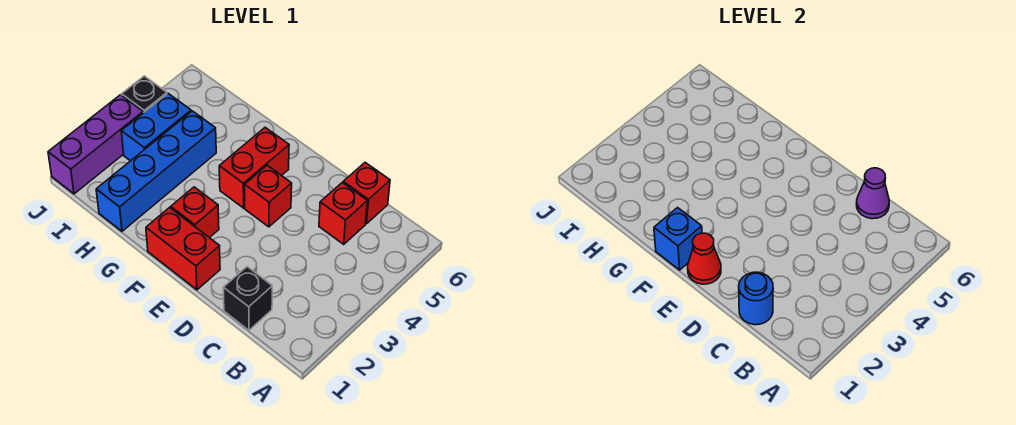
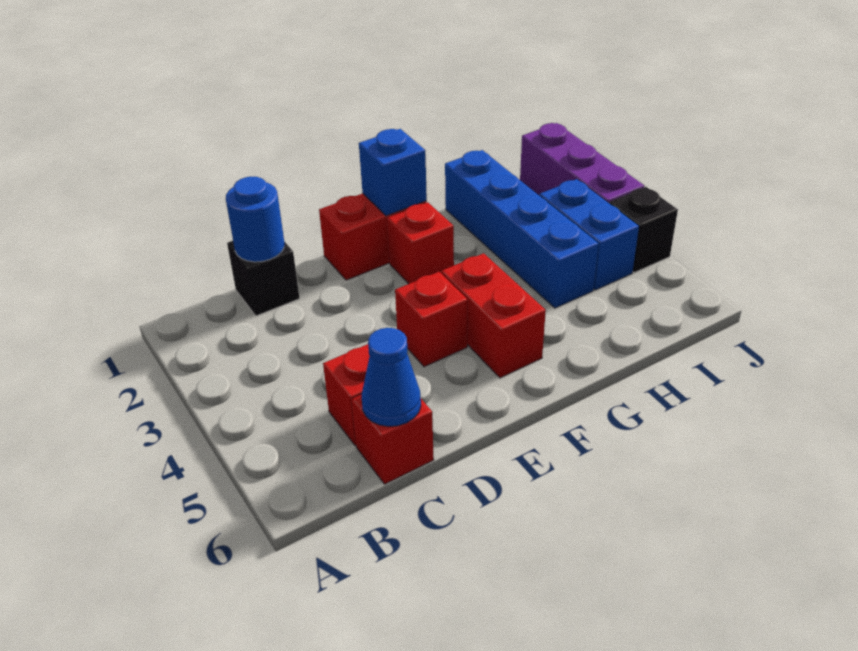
purple 1x1 cone [857,168,889,219] -> blue 1x1 cone [362,328,421,426]
red 1x1 cone [688,233,721,284] -> none

